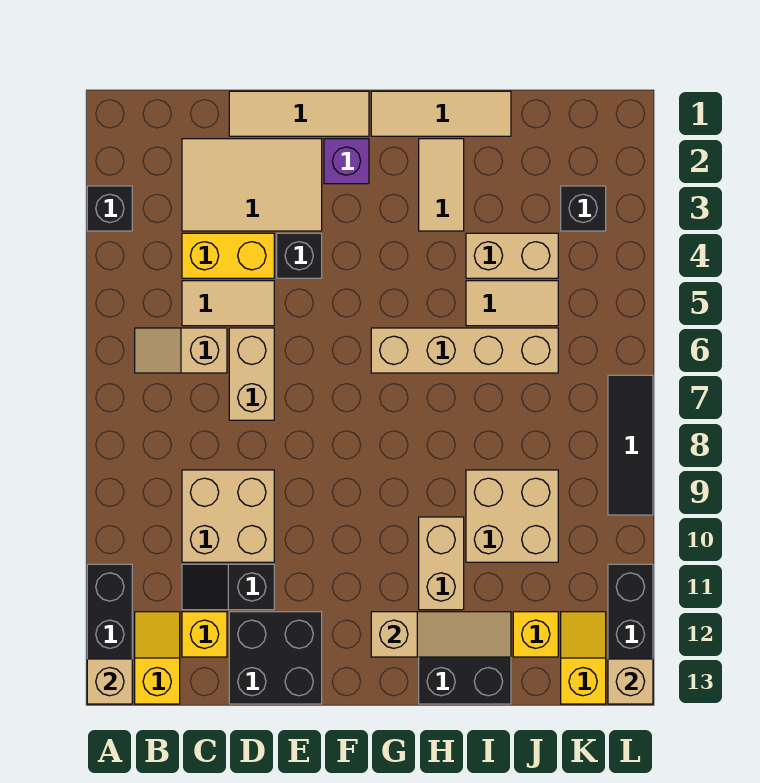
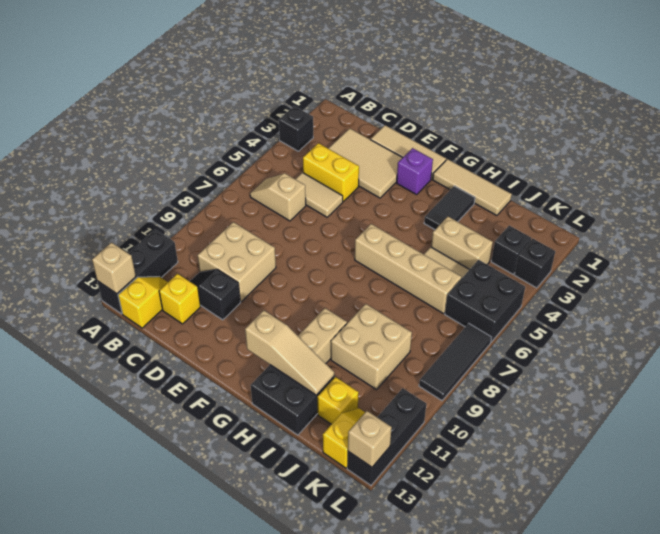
tan 1x2 brick [229,328,274,420] -> none
black 2x2 brick [229,612,322,704] -> black 2x2 brick moved to [445,260,525,342]
black 1x1 brick [277,233,322,278] -> black 1x1 brick moved to [515,239,555,288]
tan 1x2 tile [419,139,464,231] -> black 1x2 tile [424,186,475,229]

